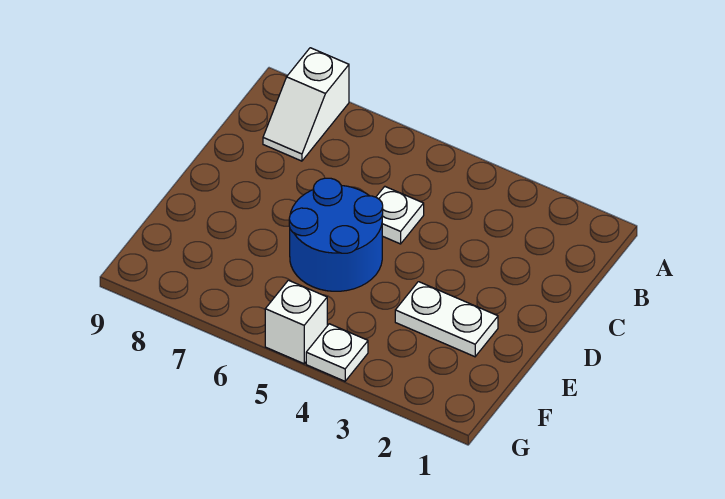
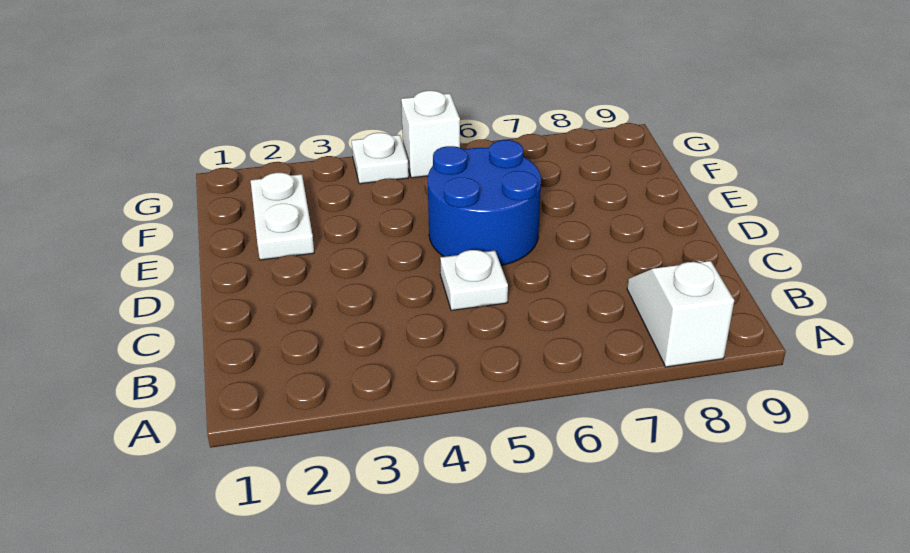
white 1x2 plate [395,282,498,357] -> white 1x2 plate turned to [251,173,314,260]

